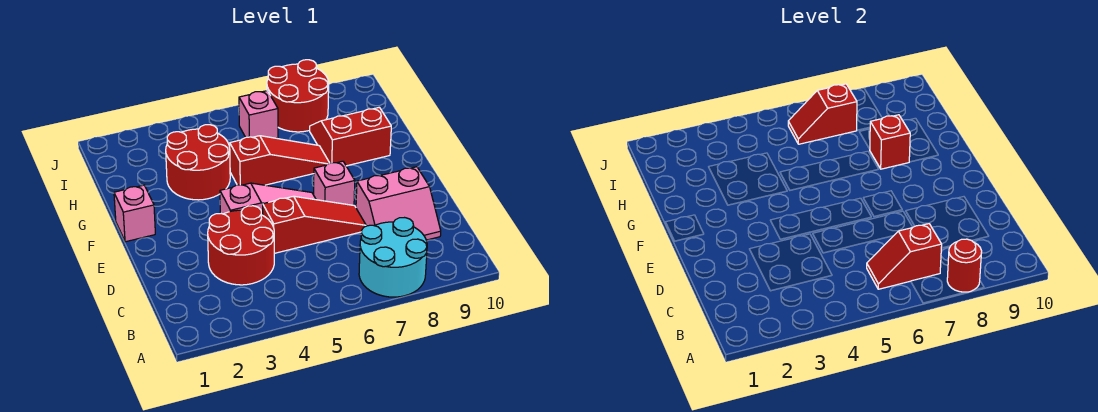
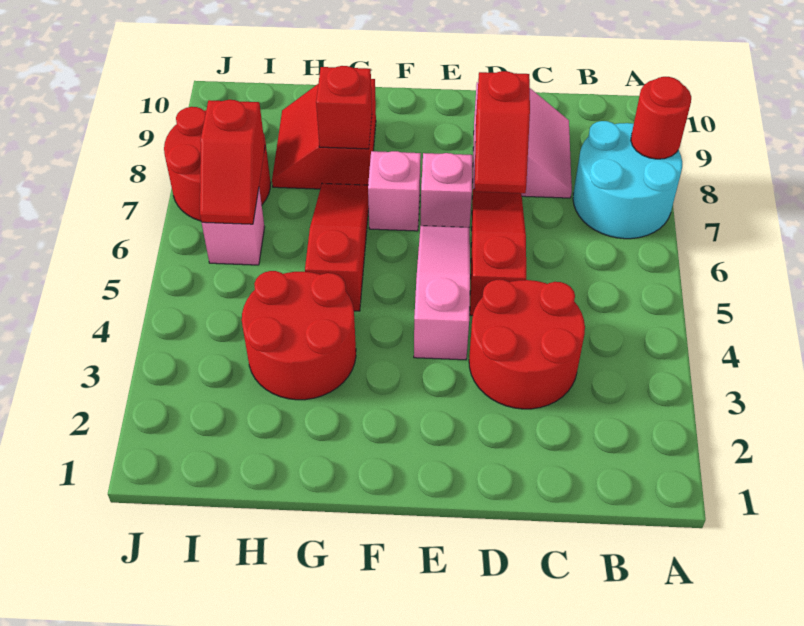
red 1x2 slope [867,224,942,289] -> red 1x2 slope moved to [475,71,530,193]
pink 1x1 brick [114,185,155,242] -> pink 1x1 brick moved to [368,151,421,231]

